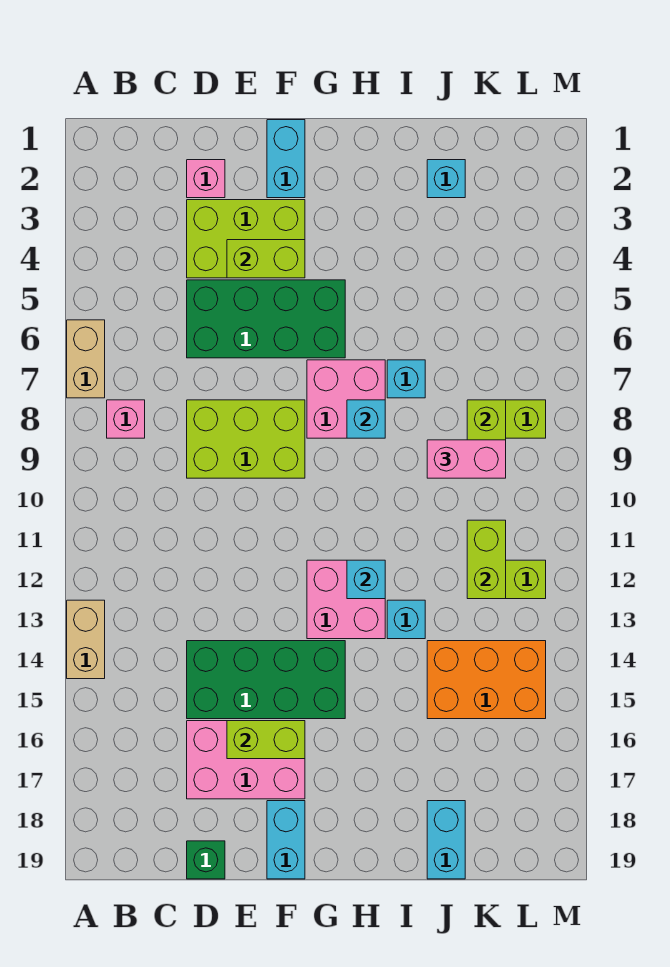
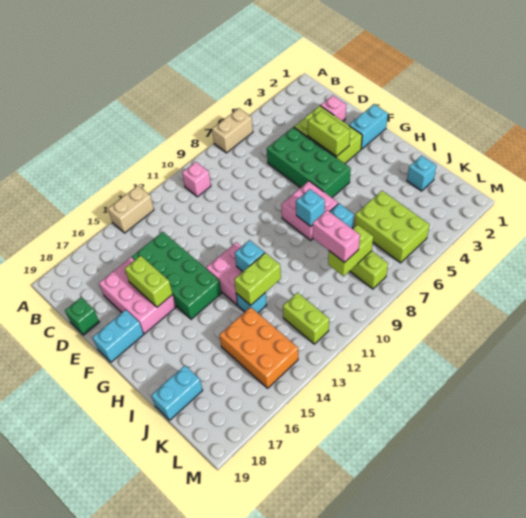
pink 1x1 brick [107,400,145,438] -> pink 1x1 brick moved to [182,162,211,197]
lime 2x3 brick [187,400,305,478] -> lime 2x3 brick moved to [354,191,430,263]
lime 1x2 brick [467,520,506,599] -> lime 1x2 brick moved to [234,253,281,305]

